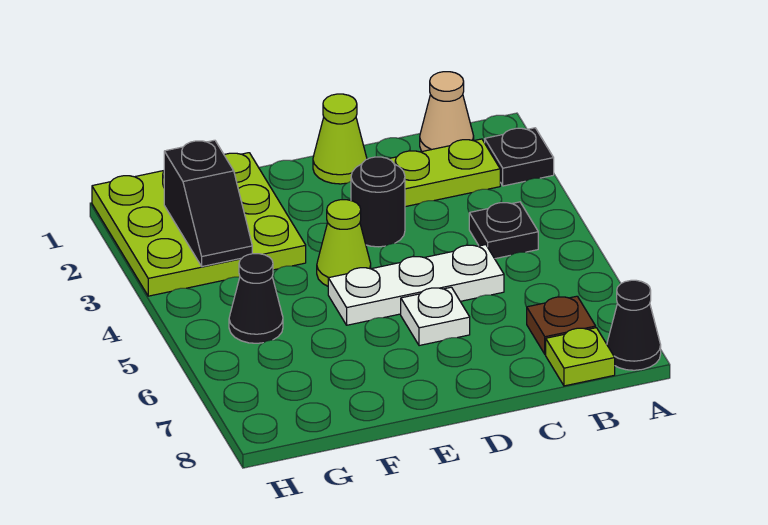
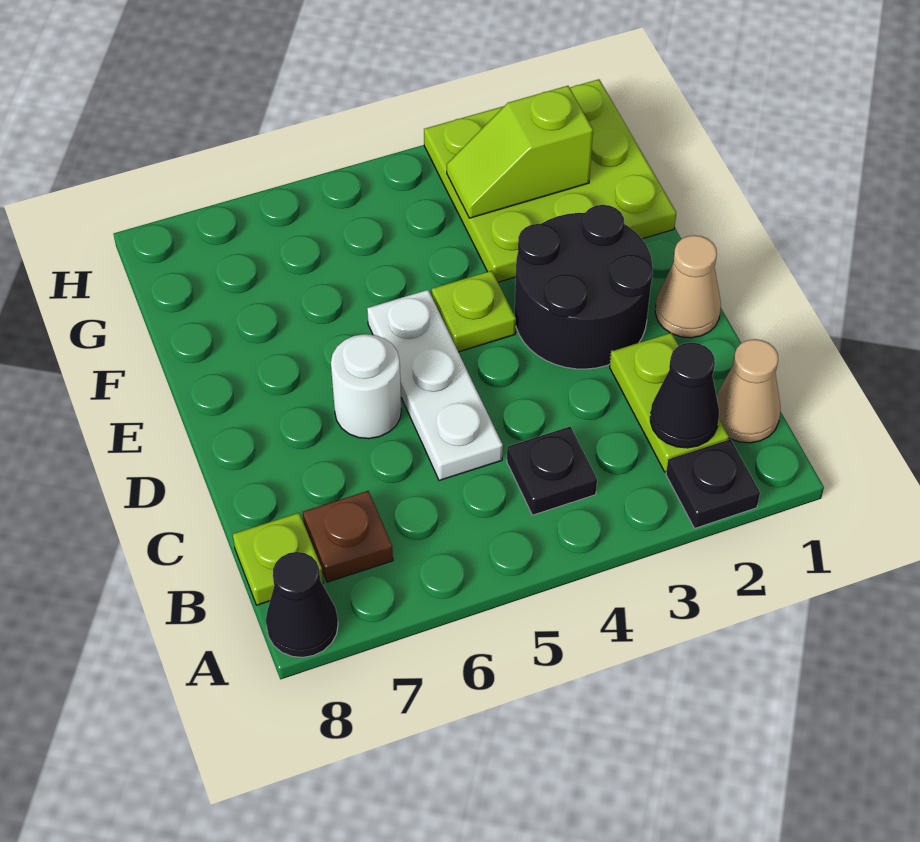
lime 1x1 cone [313,94,367,184] -> tan 1x1 cone [655,235,721,338]
black 1x1 round brick [351,157,405,247] -> black 2x2 round brick [515,205,653,369]
white 1x1 plate [401,287,470,346] -> white 1x1 round brick [331,334,401,439]
lime 1x1 cone [317,200,371,286] -> lime 1x1 plate [432,271,516,352]
black 1x2 slope [164,140,252,267] -> lime 1x2 slope [447,86,593,218]
black 1x1 cone [229,254,283,343] -> black 1x1 cone moved to [650,343,719,448]

